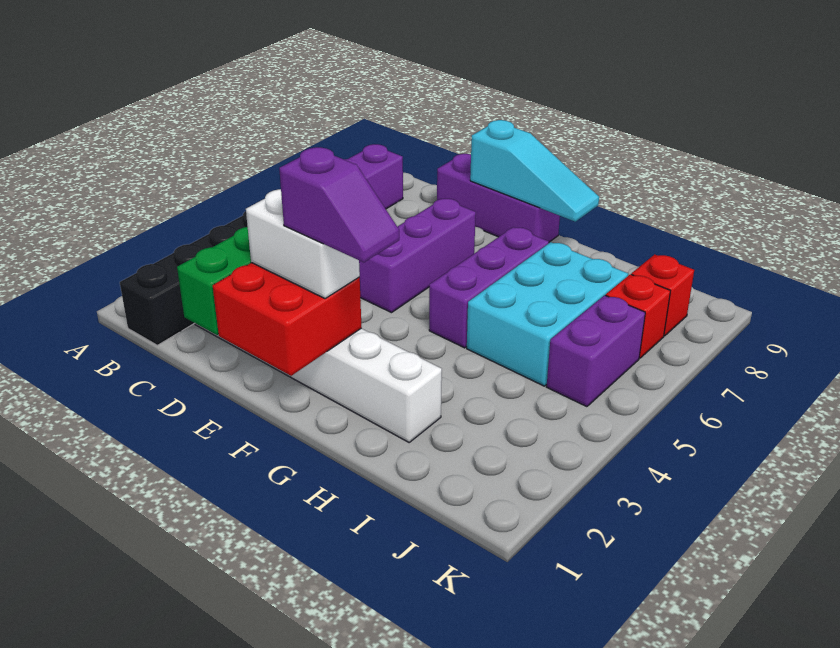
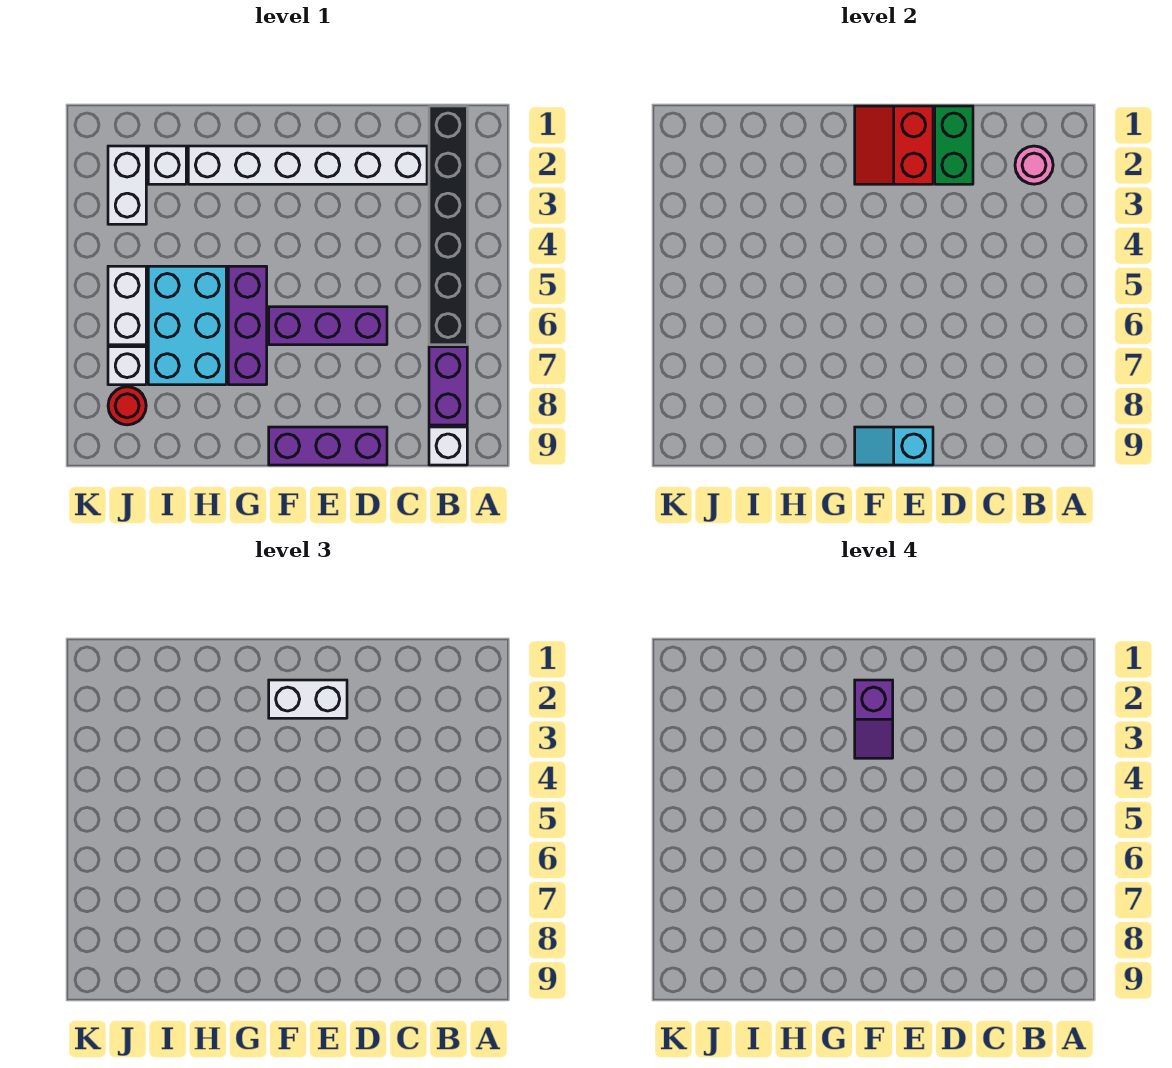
none -> pink 1x1 round brick [1015,146,1053,184]
none -> white 1x1 brick [429,427,467,465]
red 2x2 brick [213,263,362,376] -> red 2x2 slope [855,106,933,184]
purple 1x3 brick [359,199,476,313] -> purple 1x3 brick turned to [269,307,387,345]
cyan 1x3 slope [470,120,599,221] -> cyan 1x2 slope [855,427,933,465]
purple 1x2 slope [279,147,399,262] -> purple 1x2 slope turned to [855,680,893,758]
none -> white 1x1 brick [148,146,186,184]
none -> white 1x2 brick [108,146,146,224]
purple 1x2 brick [547,295,645,407] -> white 1x2 brick [108,266,146,345]
red 1x1 brick [606,274,670,358] -> white 1x1 brick [108,347,146,385]
red 1x1 brick [631,254,694,336] -> red 1x1 round brick [108,387,146,425]

